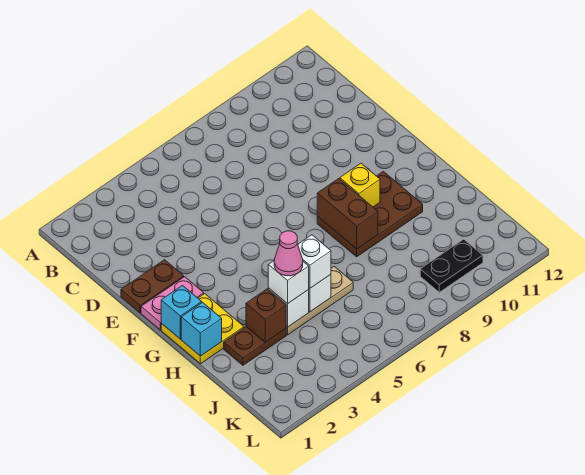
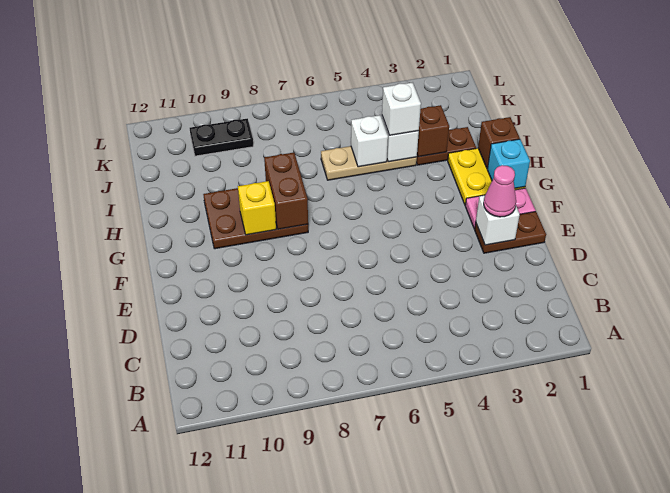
cyan 1x1 brick [181,302,222,356] -> brown 1x1 brick [478,117,520,169]
pink 1x1 cone [274,231,303,276] -> pink 1x1 cone moved to [484,165,516,217]
white 1x1 brick [298,235,331,288] -> white 1x1 brick moved to [476,195,520,245]

